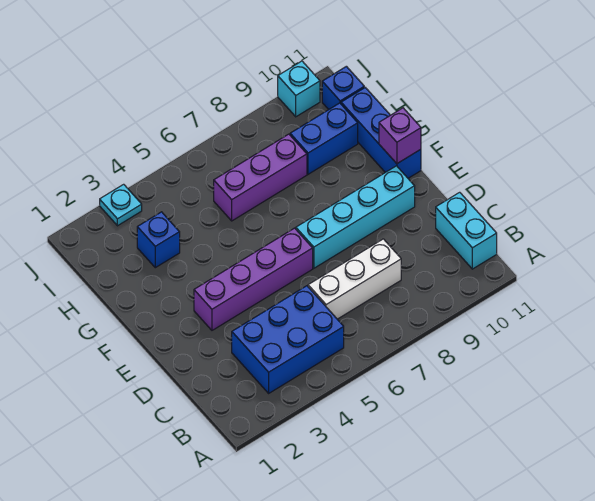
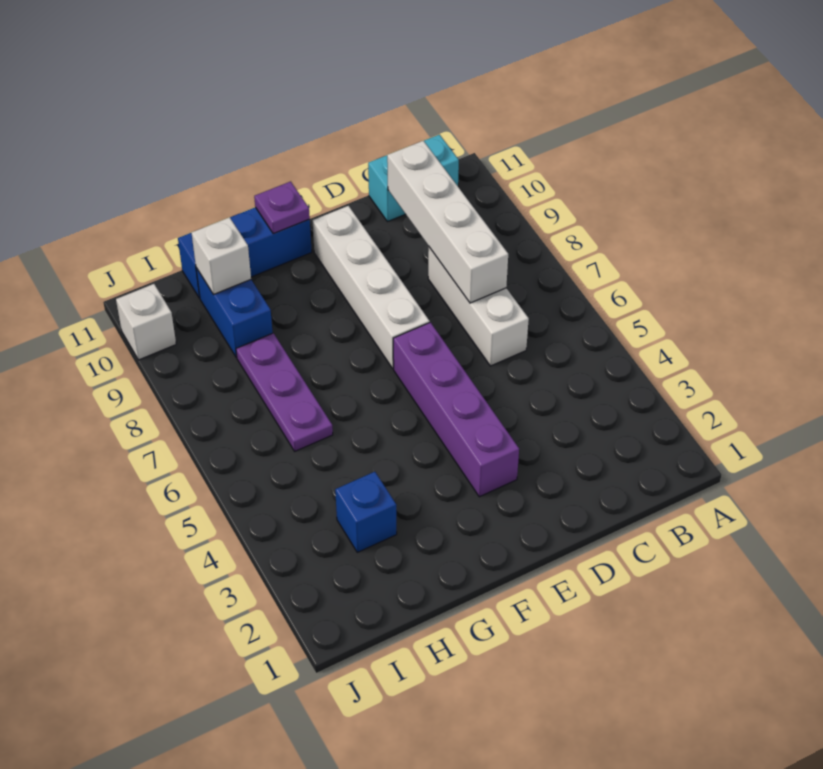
blue 2x3 brick [232,286,344,393] -> none
none -> white 1x4 brick [387,141,508,303]
cyan 1x4 brick [296,166,415,268] -> white 1x4 brick [312,206,430,368]
purple 1x1 brick [379,108,421,163] -> purple 1x1 plate [254,181,310,234]
purple 1x3 brick [214,134,307,221] -> purple 1x3 plate [236,333,333,451]
none -> white 1x1 brick [192,217,251,295]
blue 1x1 brick [322,66,364,110] -> none
cyan 1x1 plate [100,184,142,226] -> none
cyan 1x1 brick [278,61,320,117] -> white 1x1 brick [116,284,176,360]

